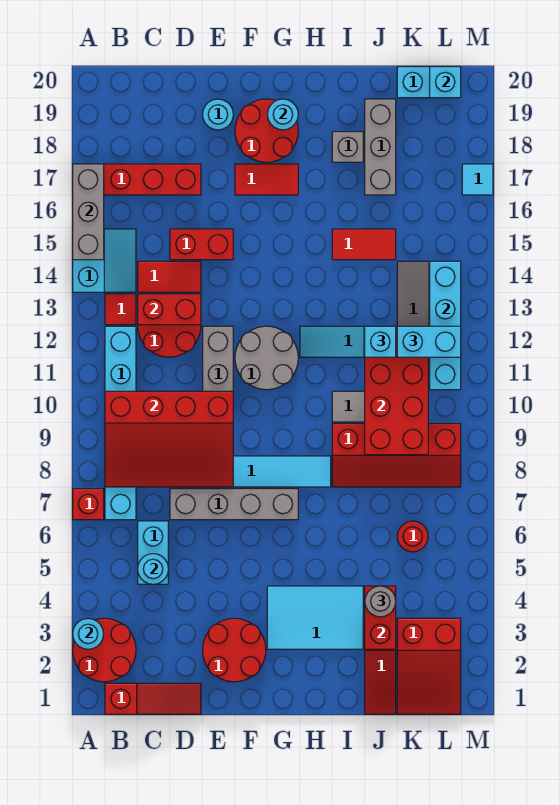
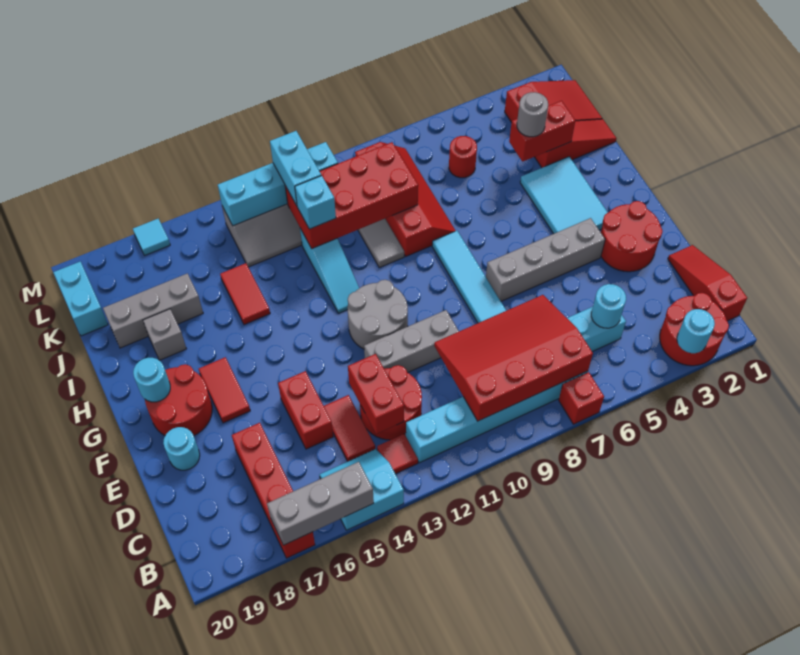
red 3x4 slope [105,391,233,487] -> red 3x4 slope turned to [434,295,593,421]
grey 1x4 brick [170,489,298,520] -> grey 1x4 brick turned to [486,218,605,301]
cyan 1x1 brick [430,67,461,98] -> none

